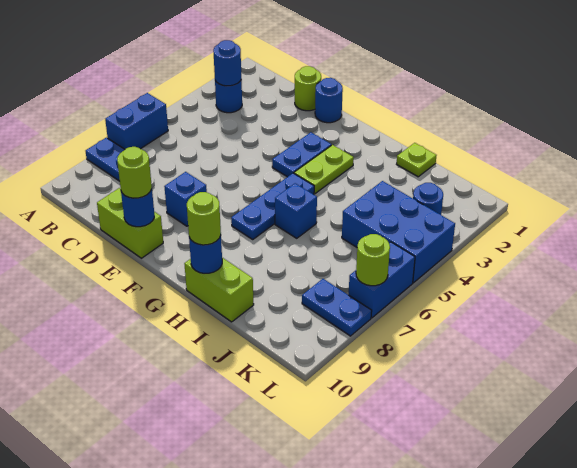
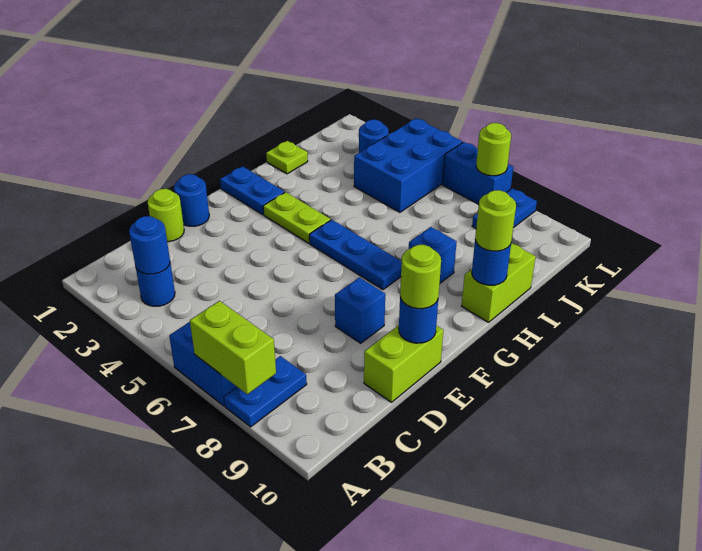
none -> lime 1x2 brick [190,301,276,394]
blue 1x2 plate [272,132,331,177] -> blue 1x2 plate moved to [220,166,285,215]
blue 1x1 brick [275,183,317,238] -> blue 1x1 brick moved to [409,227,457,283]

